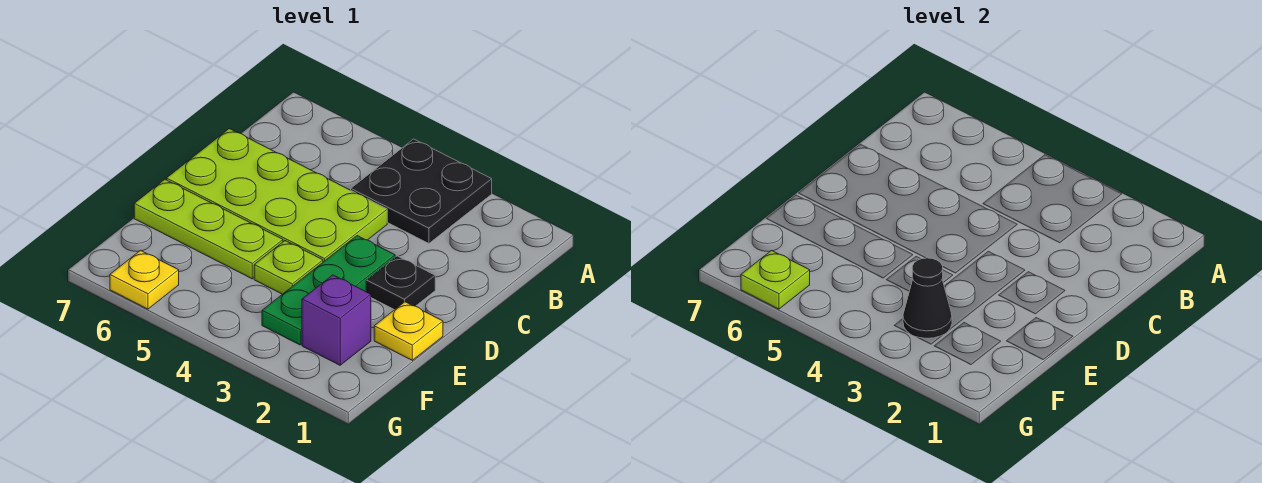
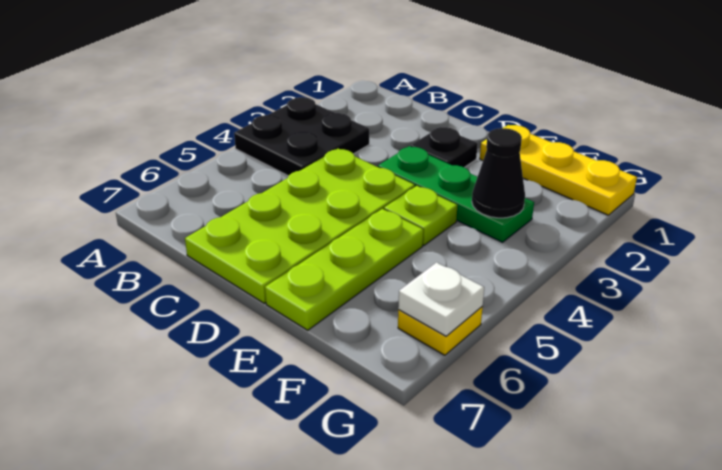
yellow 1x1 plate [374,302,443,360] -> yellow 1x3 plate [480,125,637,215]
purple 1x1 brick [302,275,371,365] -> none
lime 1x1 plate [741,250,810,309] -> white 1x1 plate [398,262,484,336]

